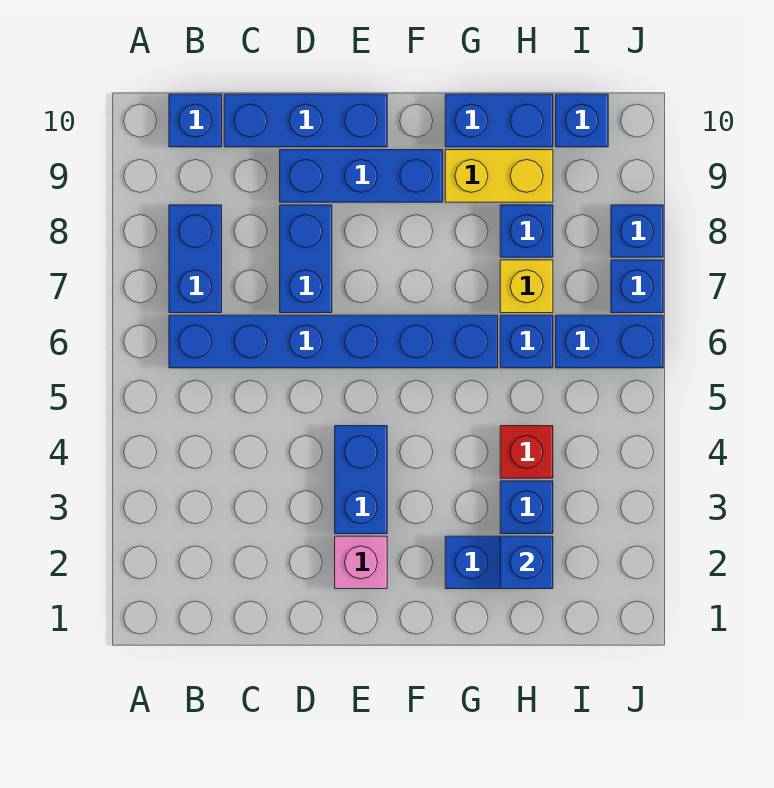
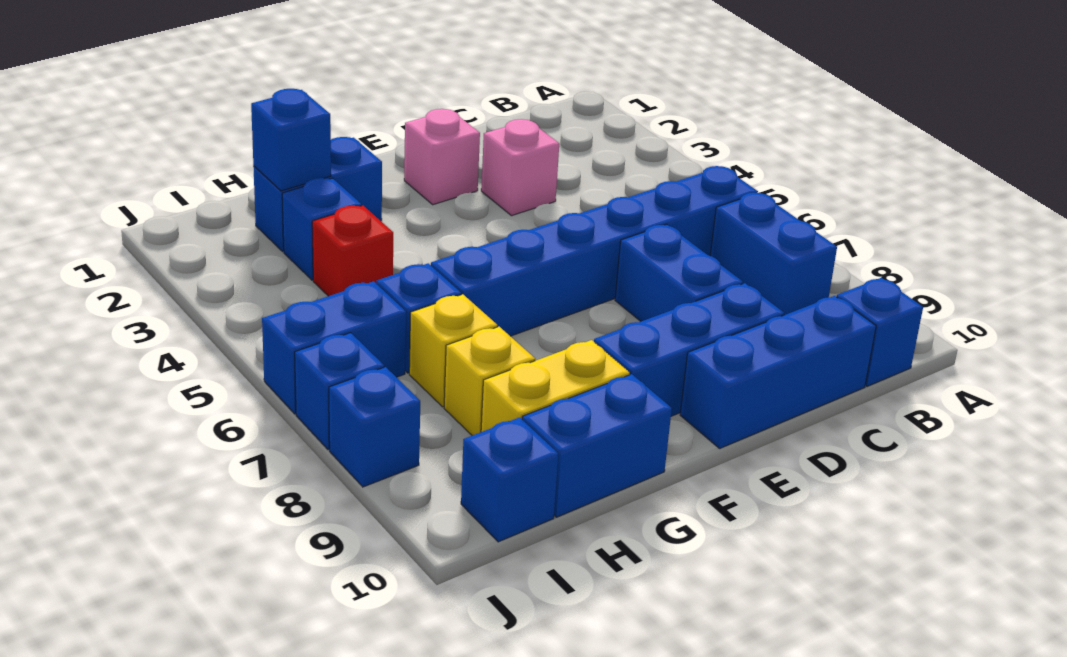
none -> pink 1x1 brick [481,119,559,216]
blue 1x2 brick [335,426,387,534] -> none
blue 1x1 brick [500,205,553,257] -> yellow 1x1 brick [444,327,535,436]

